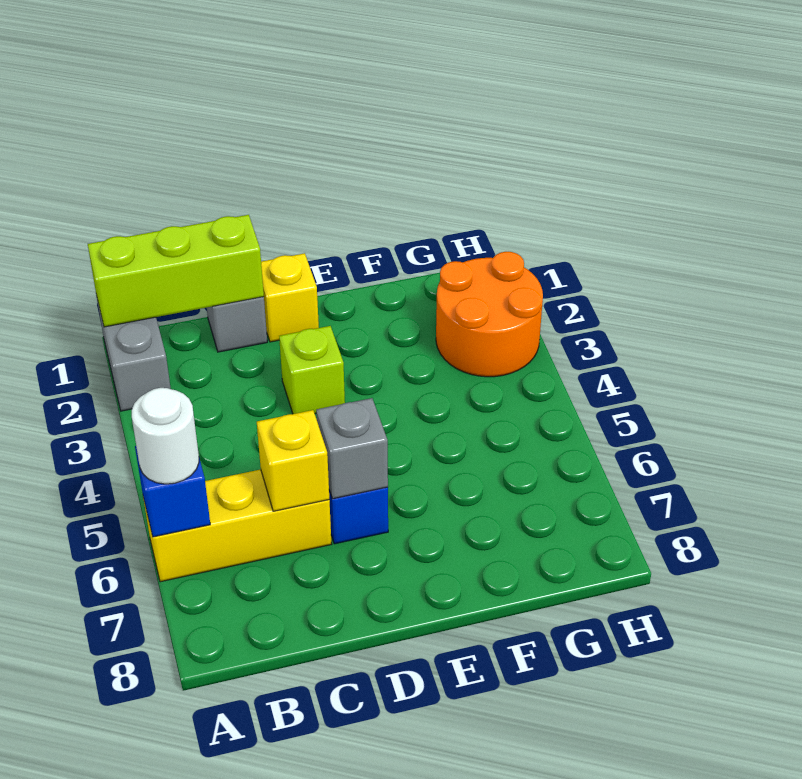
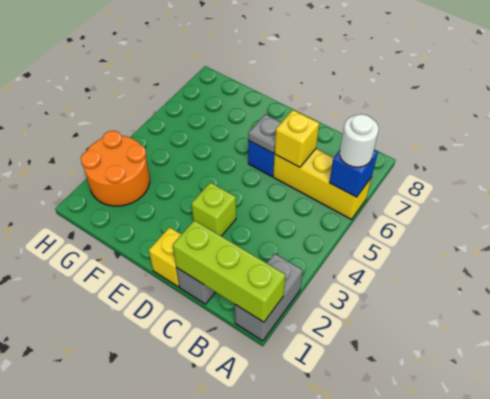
grey 1x1 brick [316,398,388,499] -> grey 1x1 plate [248,114,281,153]

